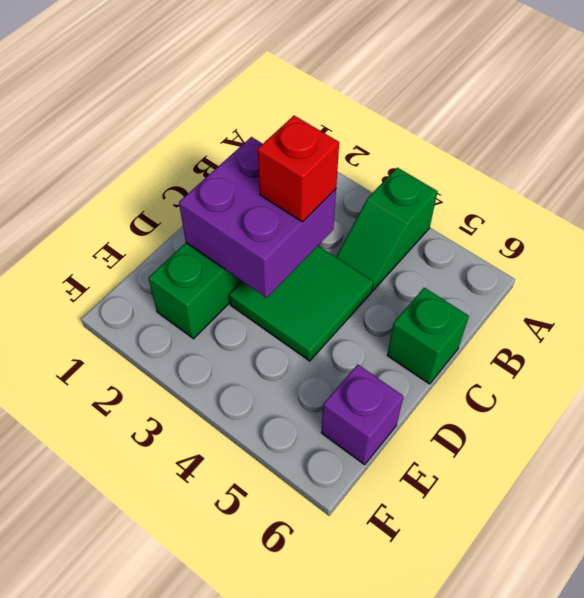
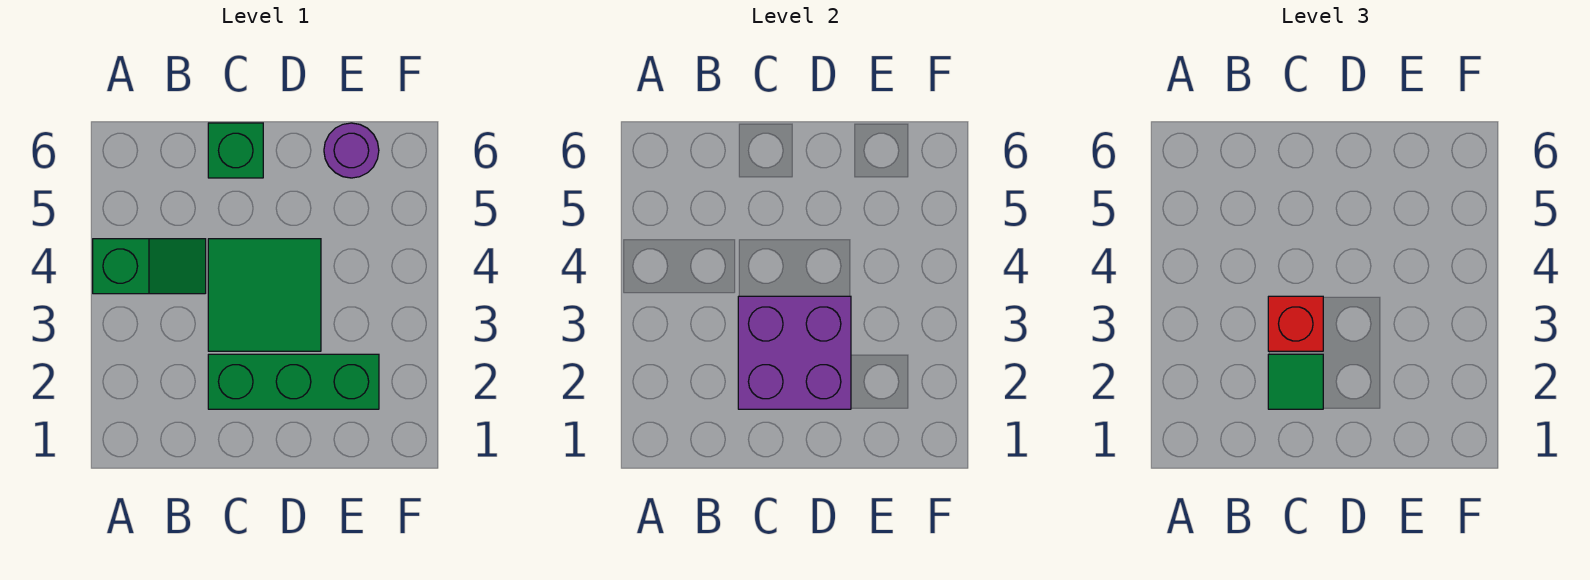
none -> green 1x1 tile [1268,354,1323,409]
purple 1x1 brick [321,364,403,465] -> purple 1x1 round brick [324,123,379,178]

